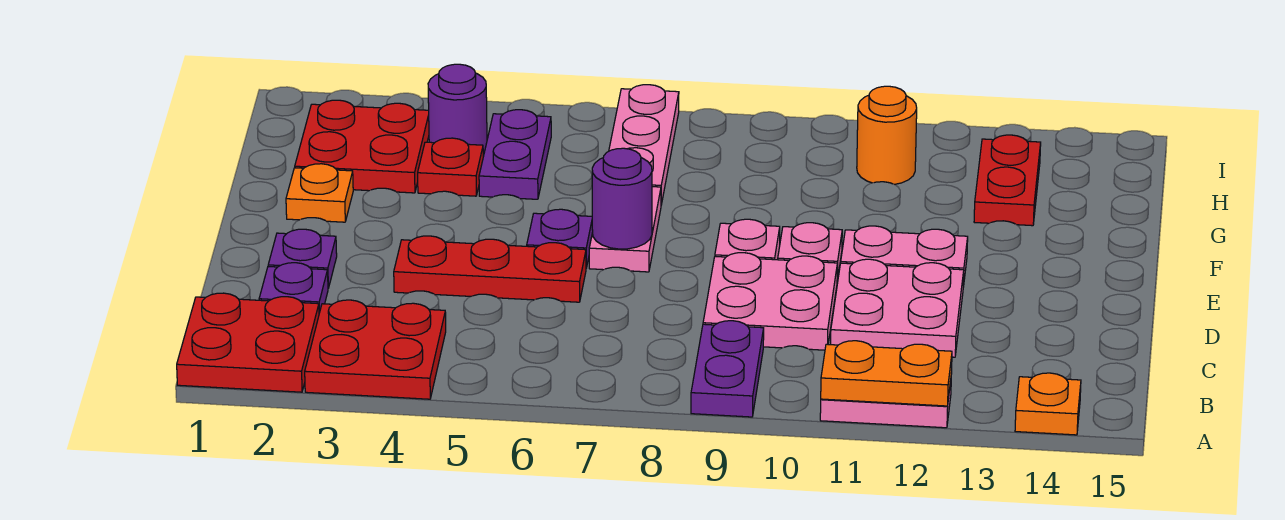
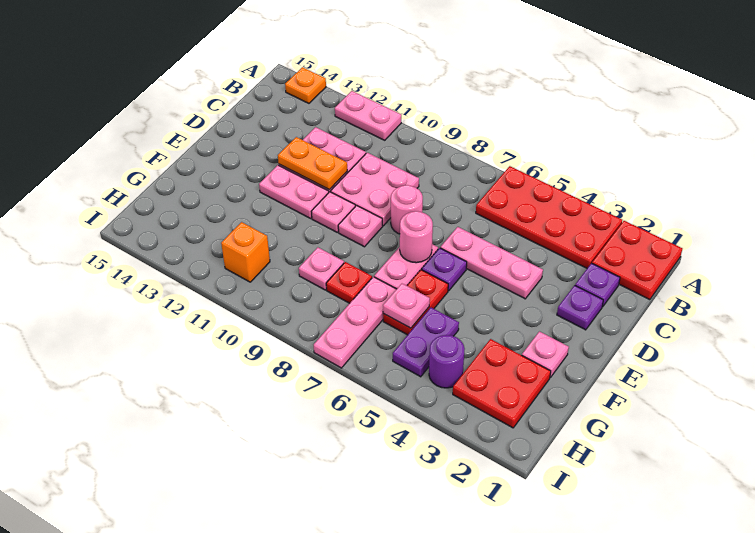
red 2x2 plate [305,300,446,399] -> red 2x4 plate [476,166,622,268]
purple 1x2 plate [691,321,764,417] -> none
orange 1x2 plate [821,341,952,406] -> orange 1x2 plate moved to [278,137,347,190]
red 1x3 plate [394,236,586,302] -> pink 1x3 plate [440,227,543,299]
none -> pink 1x1 round brick [391,185,423,234]
purple 1x1 round brick [592,148,652,249] -> pink 1x1 round brick [400,211,433,263]
orange 1x1 plate [286,164,353,222] -> pink 1x1 plate [522,332,569,378]
red 1x1 plate [418,138,483,196] -> red 1x1 plate moved to [326,262,372,303]
none -> pink 1x1 plate [383,284,430,328]
none -> pink 1x1 plate [299,247,344,290]
red 1x2 plate [974,135,1041,226] -> red 1x2 plate moved to [383,270,448,335]
orange 1x1 round brick [857,86,917,184] -> orange 1x1 brick [221,222,270,282]

